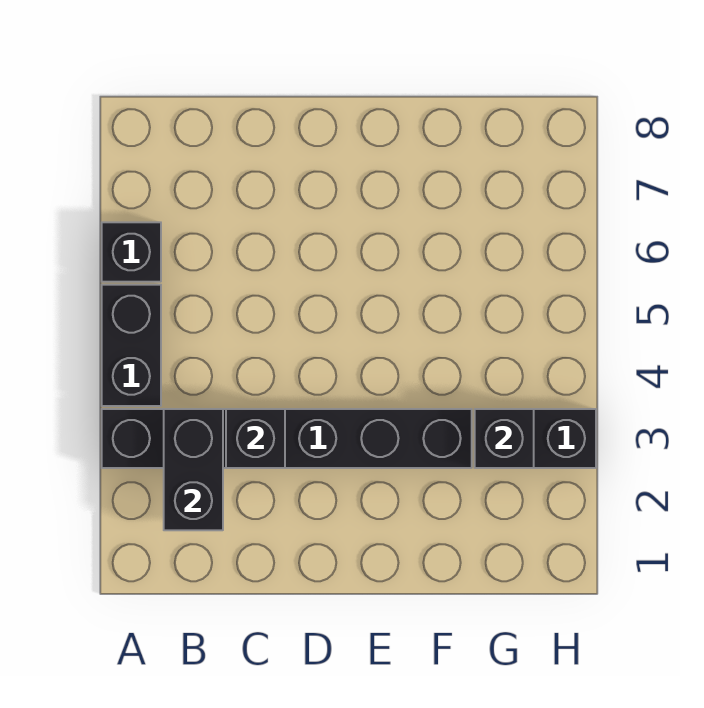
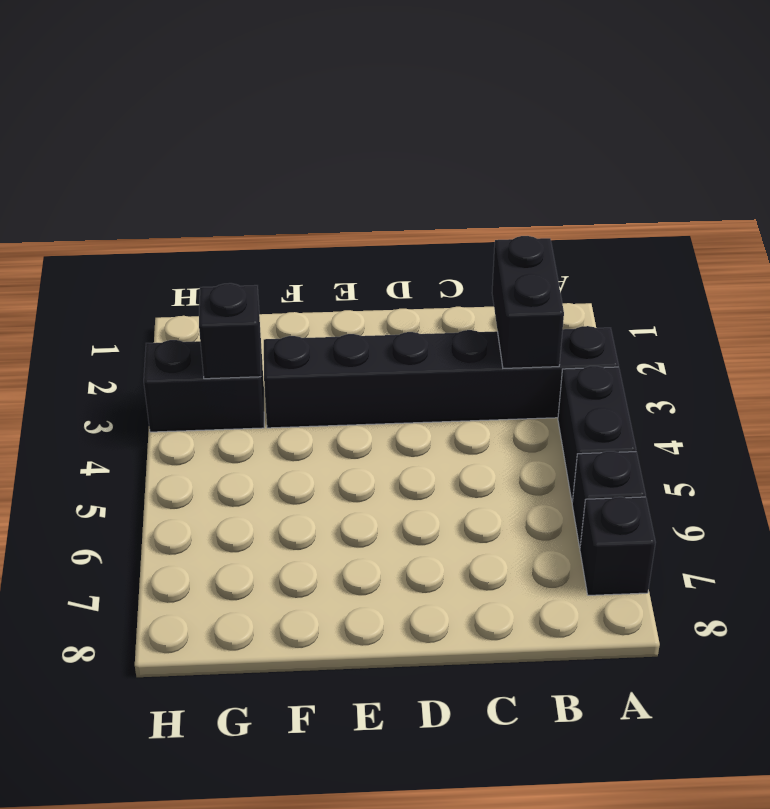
black 1x1 brick [226,409,285,468] -> black 1x1 brick moved to [580,497,656,595]

